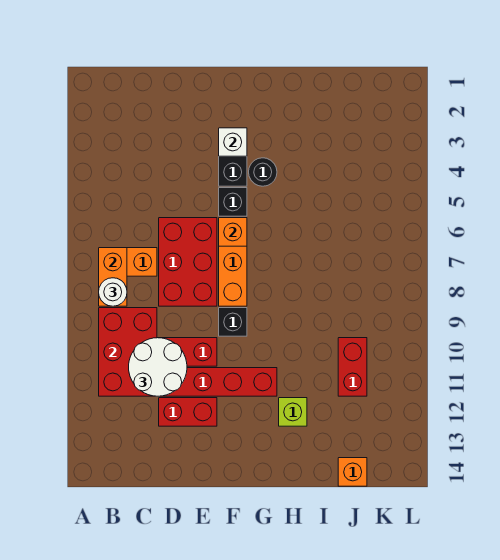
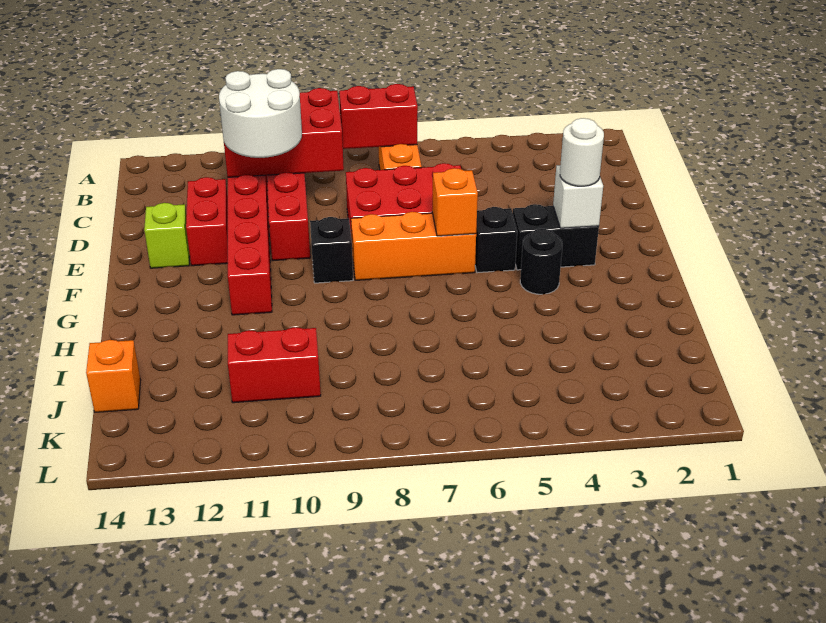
orange 1x2 brick [99,248,127,306] -> red 1x2 brick [339,84,418,149]
white 1x1 round brick [99,278,127,306] -> white 1x1 round brick moved to [560,118,604,186]
lime 1x1 brick [279,398,307,426] -> lime 1x1 brick moved to [144,203,190,268]

